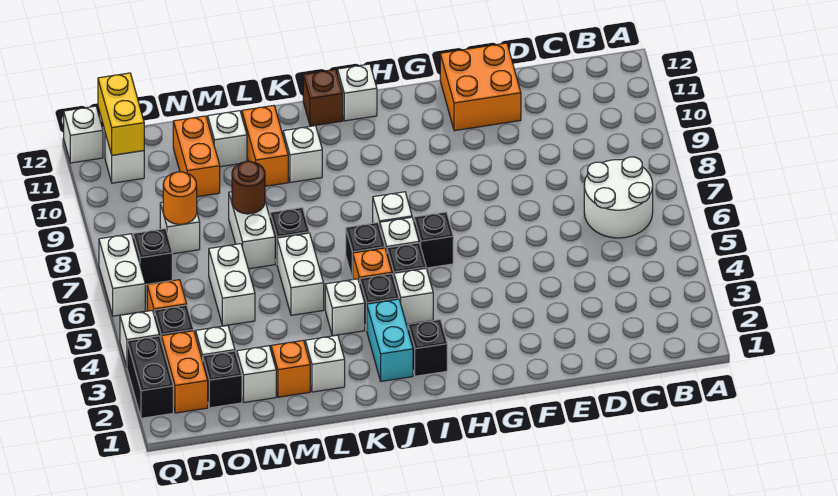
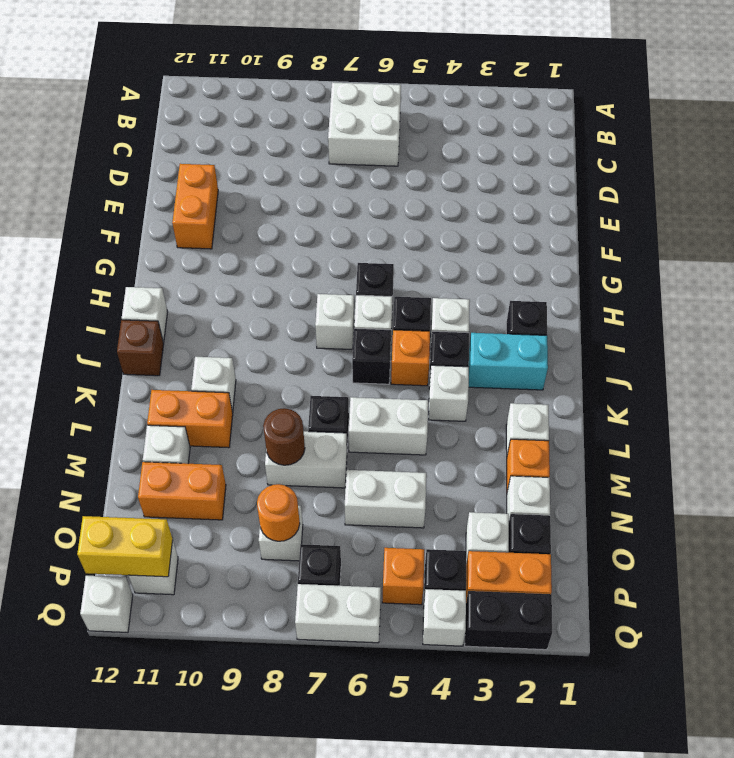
white 2x2 round brick [584,157,653,238] -> white 2x2 brick [328,82,401,166]
orange 2x2 brick [440,43,521,131] -> orange 1x2 brick [172,164,218,249]

